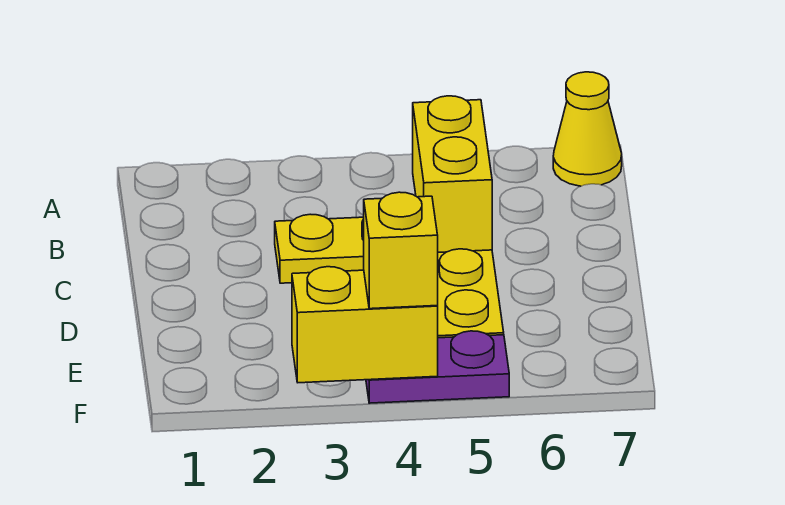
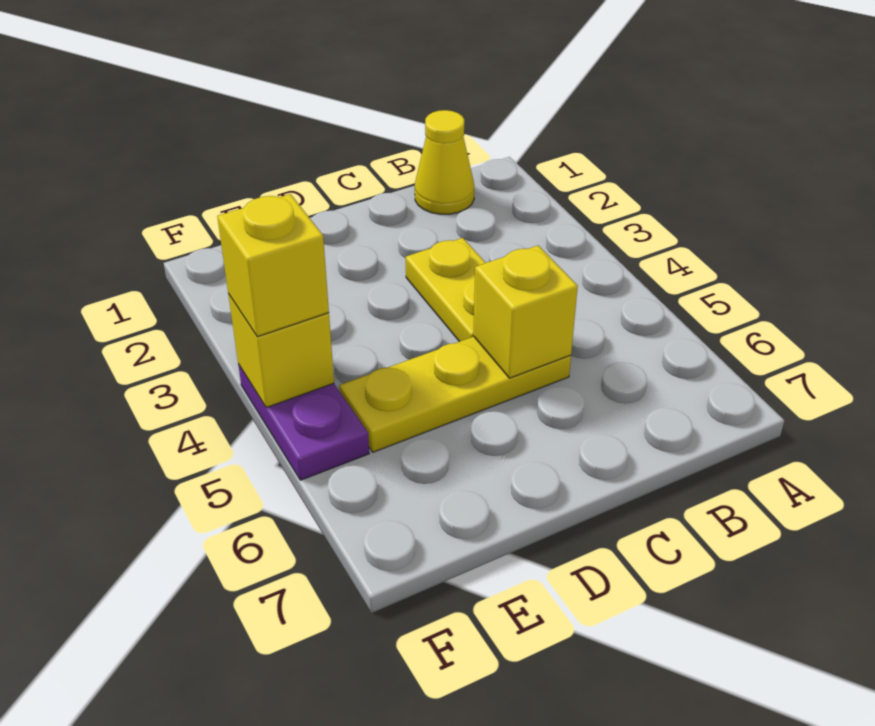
yellow 1x1 cone [553,72,622,186] -> yellow 1x1 cone moved to [415,110,474,214]
yellow 1x2 brick [413,96,492,252] -> yellow 1x1 brick [473,246,578,378]
yellow 1x2 brick [292,267,438,383] -> yellow 1x1 brick [228,294,334,408]

